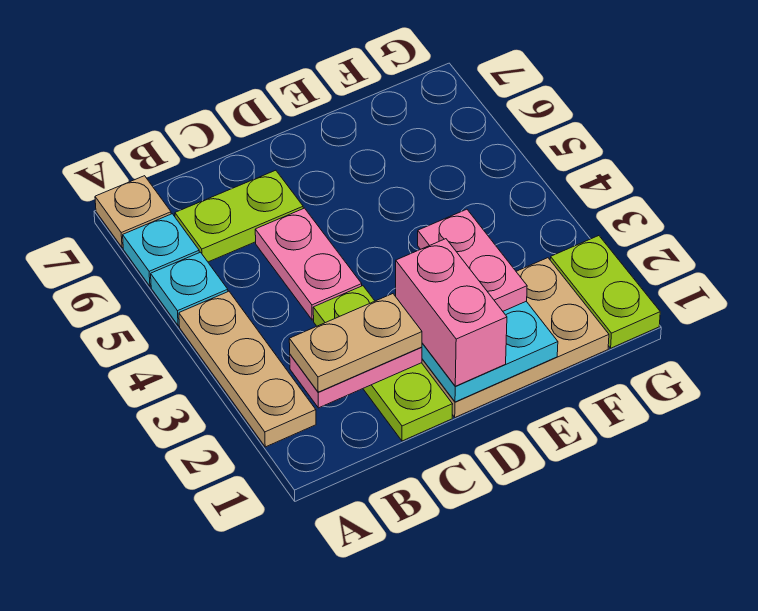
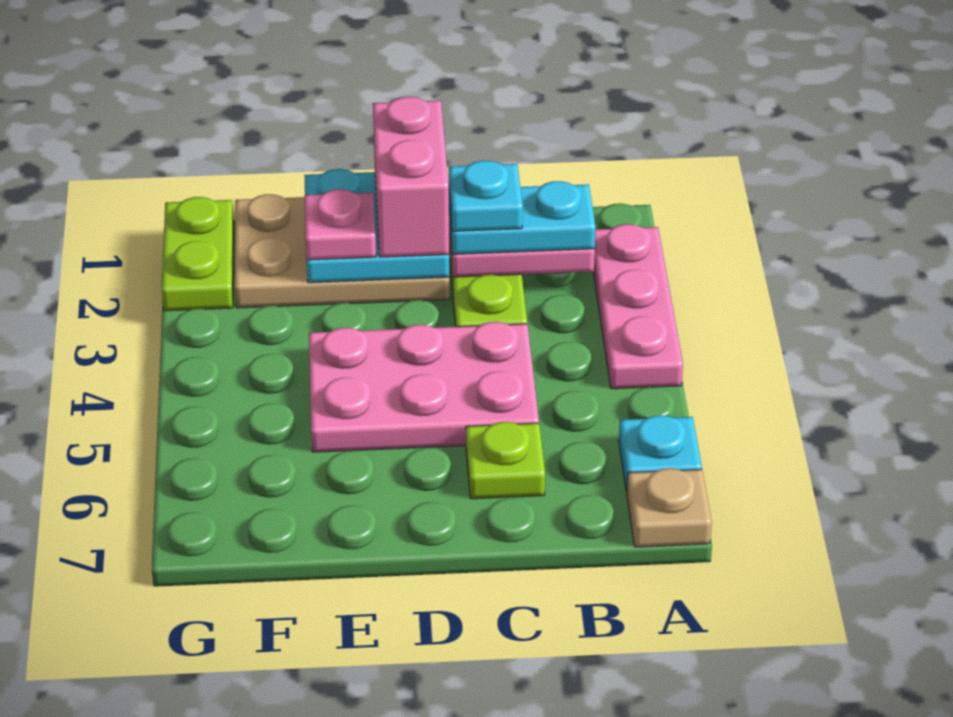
tan 1x3 plate [179,291,316,447] -> pink 1x3 plate [593,224,683,389]
cyan 1x1 plate [151,252,228,326] -> cyan 1x1 plate moved to [449,161,523,231]
tan 1x2 plate [289,294,422,392] -> cyan 1x2 plate [449,181,596,254]
lime 1x2 plate [175,170,303,262] -> lime 1x1 plate [466,422,545,499]
pink 1x2 plate [255,208,362,320] -> pink 2x3 plate [309,322,539,452]
pink 1x2 plate [418,209,527,311] -> pink 1x1 plate [304,189,376,260]

